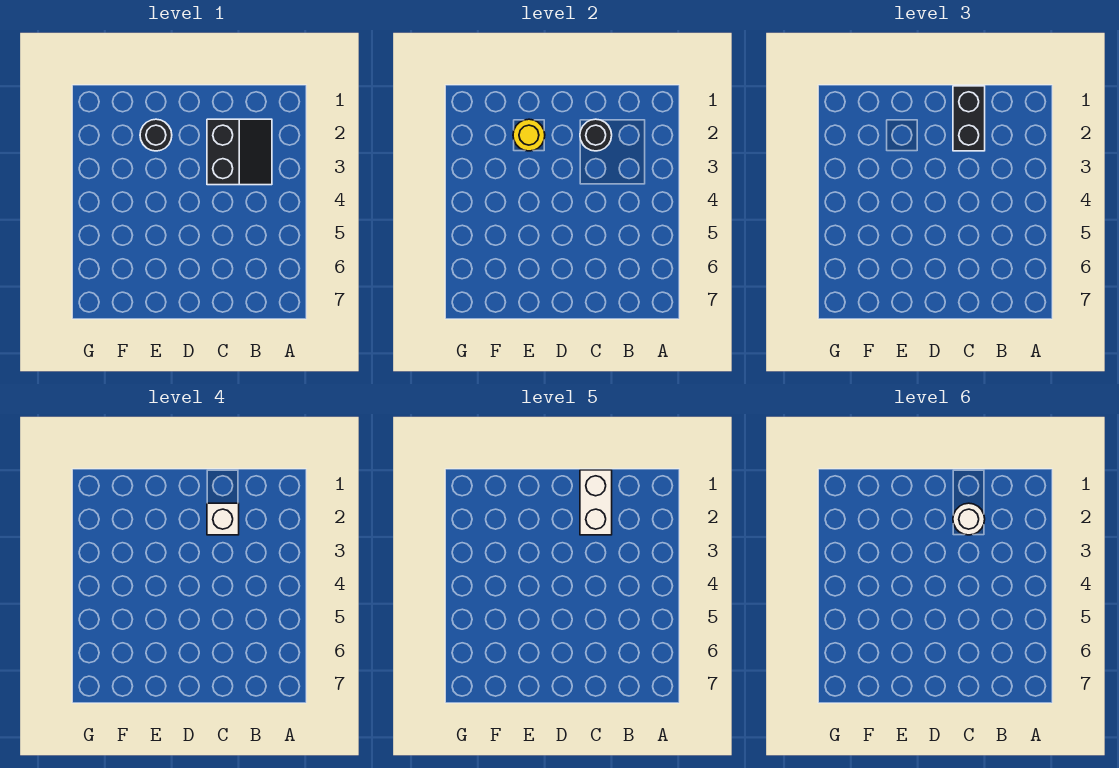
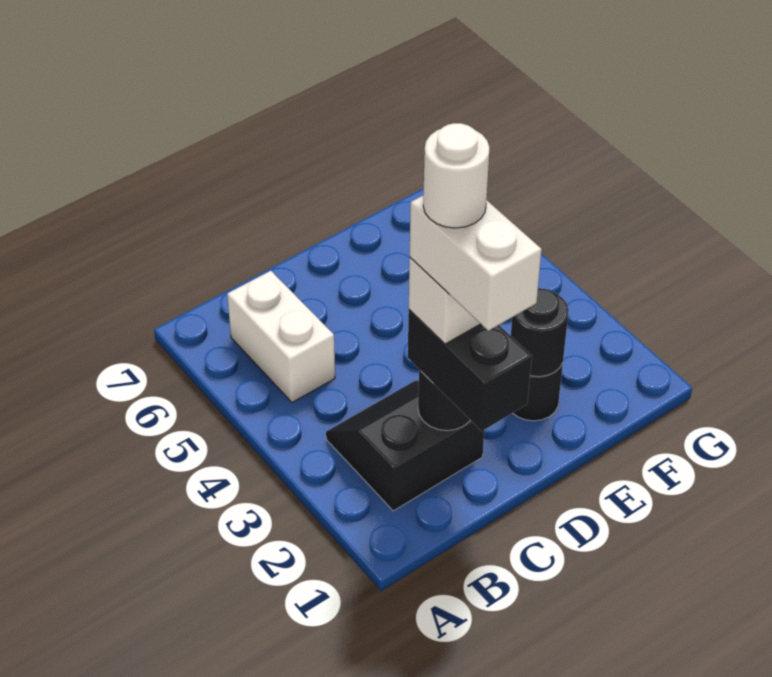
black 2x2 slope [207,119,272,185] -> black 2x2 slope turned to [326,381,484,511]
none -> white 1x2 brick [227,271,335,403]
yellow 1x1 round brick [513,119,545,151] -> black 1x1 round brick [511,288,569,377]

